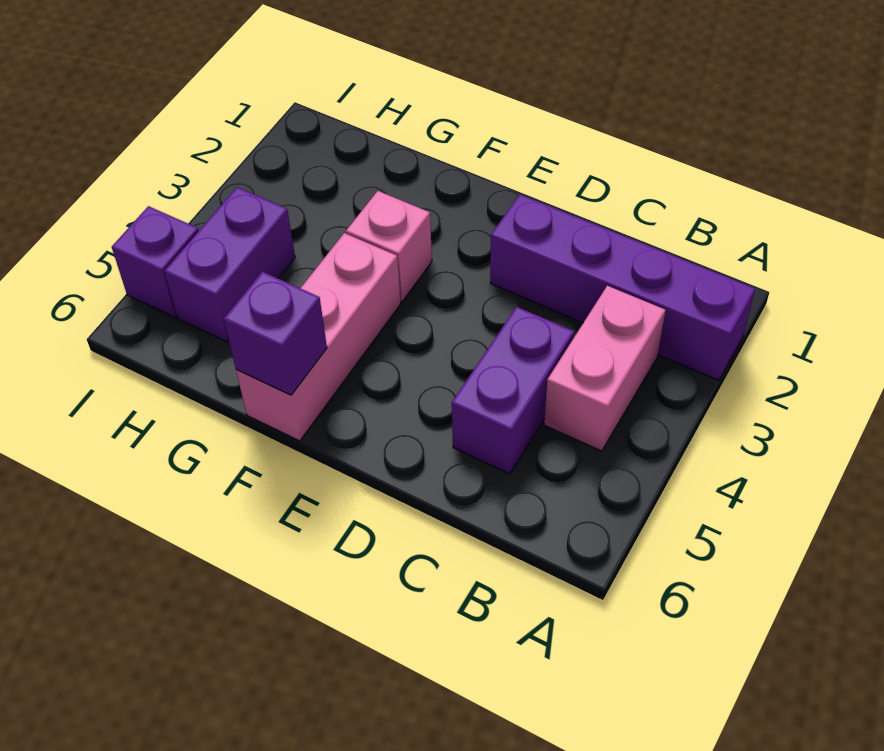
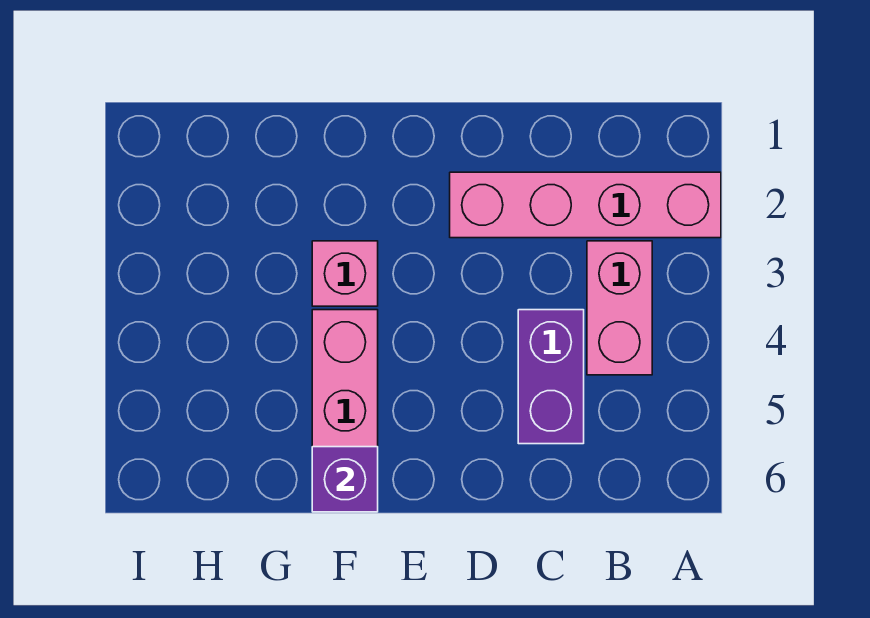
purple 1x4 brick [490,195,755,380] -> pink 1x4 brick [450,172,721,238]
purple 1x2 brick [164,187,295,342] -> none
purple 1x1 brick [112,206,199,317] -> none

